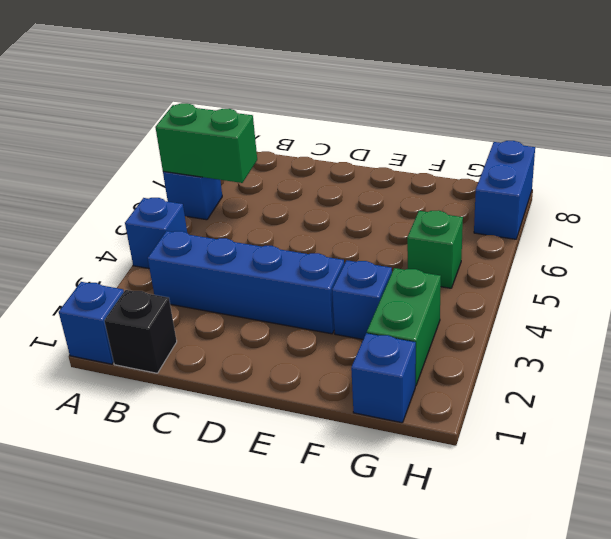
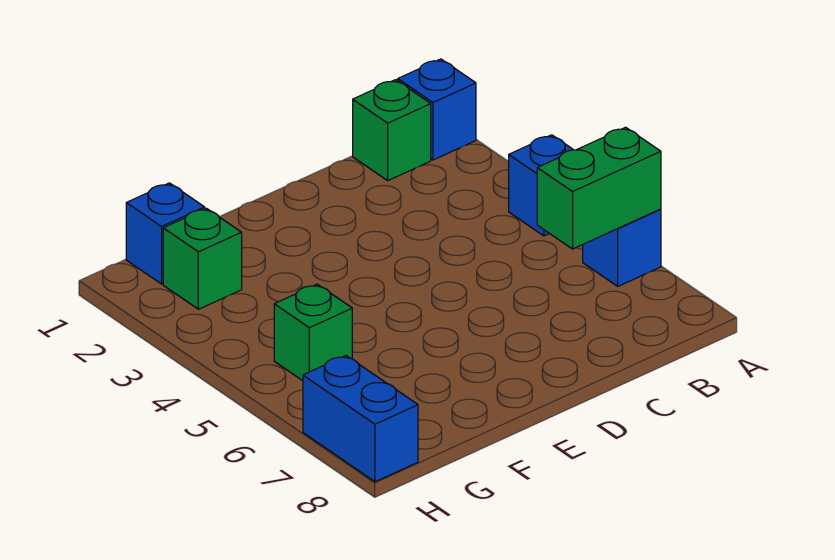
black 1x1 brick [104,290,177,373] -> green 1x1 brick [353,80,431,181]
blue 1x4 brick [148,231,344,334] -> none
blue 1x1 brick [332,260,392,339] -> none
green 1x2 brick [367,268,441,386] -> green 1x1 brick [163,208,242,309]

